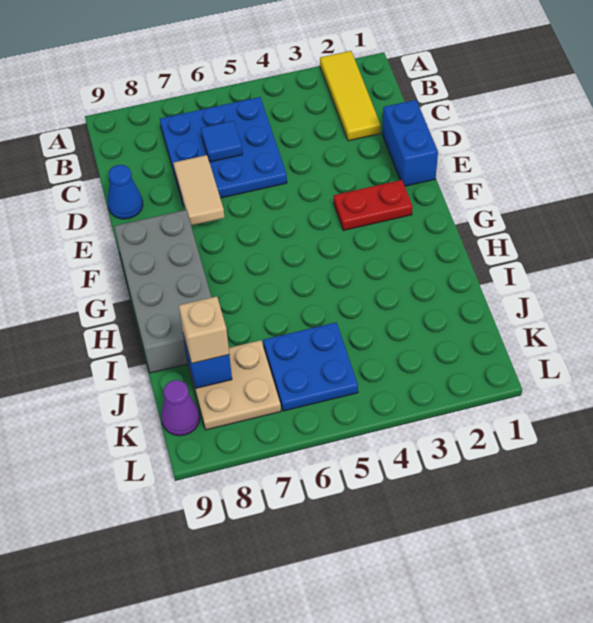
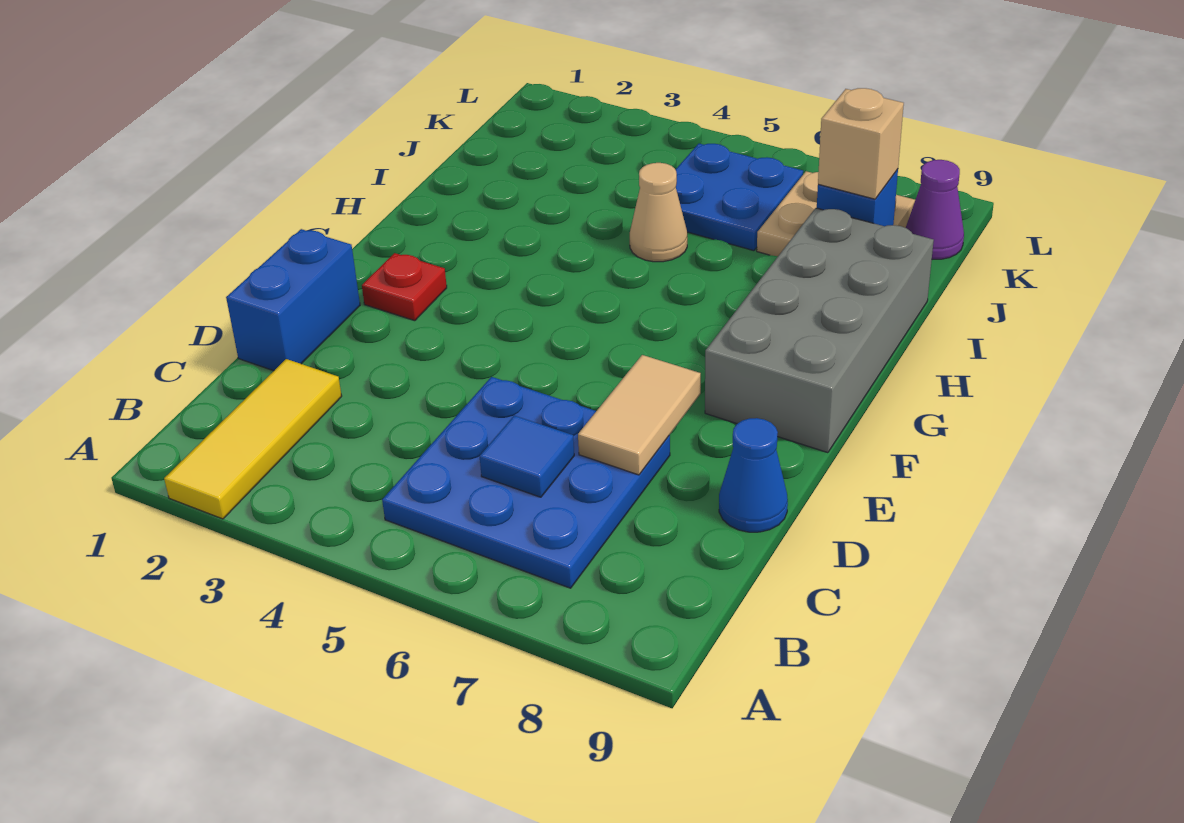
red 1x2 plate [334,180,413,231] -> red 1x1 plate [362,253,447,321]
none -> tan 1x1 cone [630,163,687,262]

